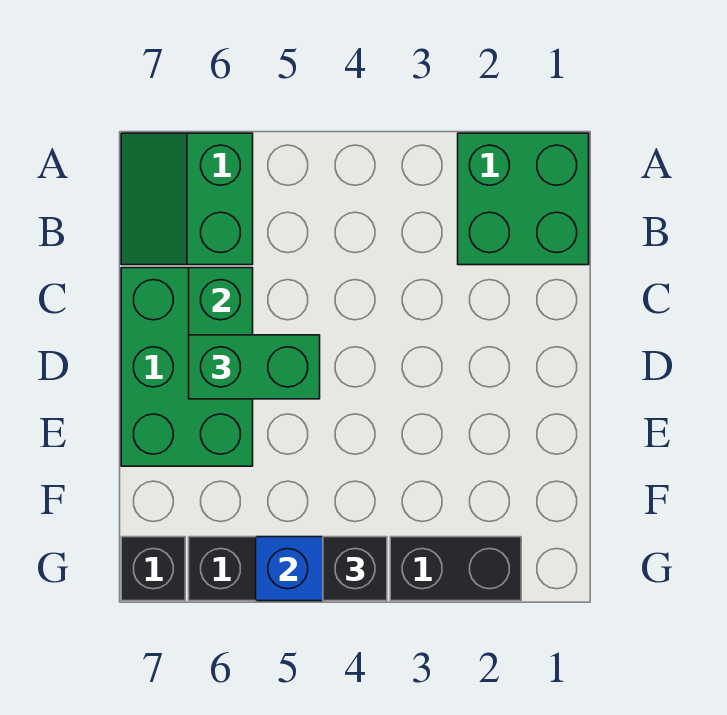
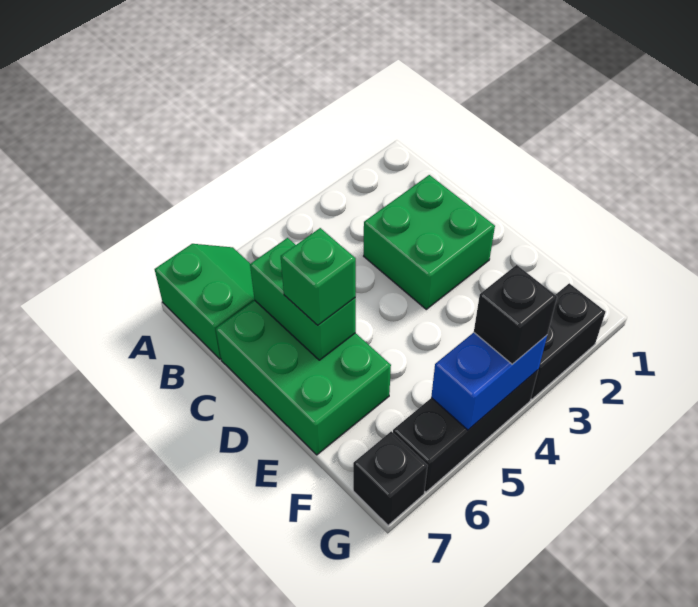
green 2x2 brick [458,133,589,265] -> green 2x2 brick moved to [364,175,495,309]
green 2x2 slope [121,133,253,265] -> green 2x2 slope turned to [155,244,254,359]
green 1x2 brick [189,335,320,399] -> green 1x1 brick [281,228,356,325]

